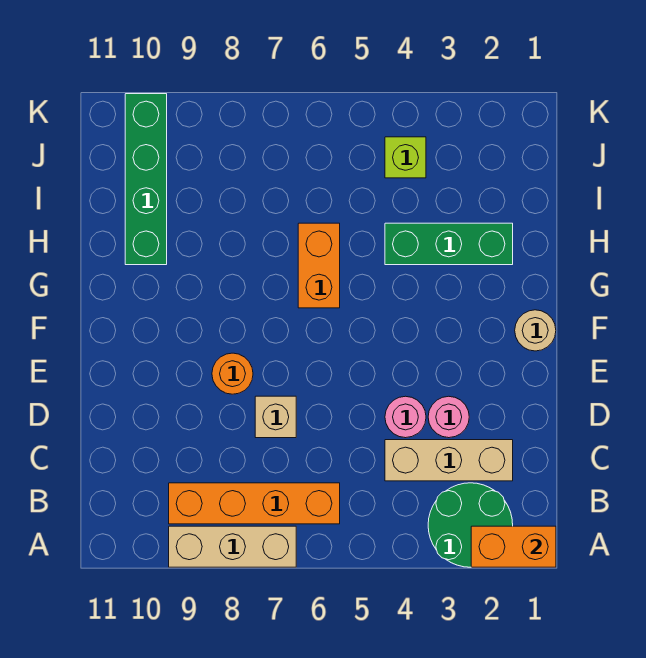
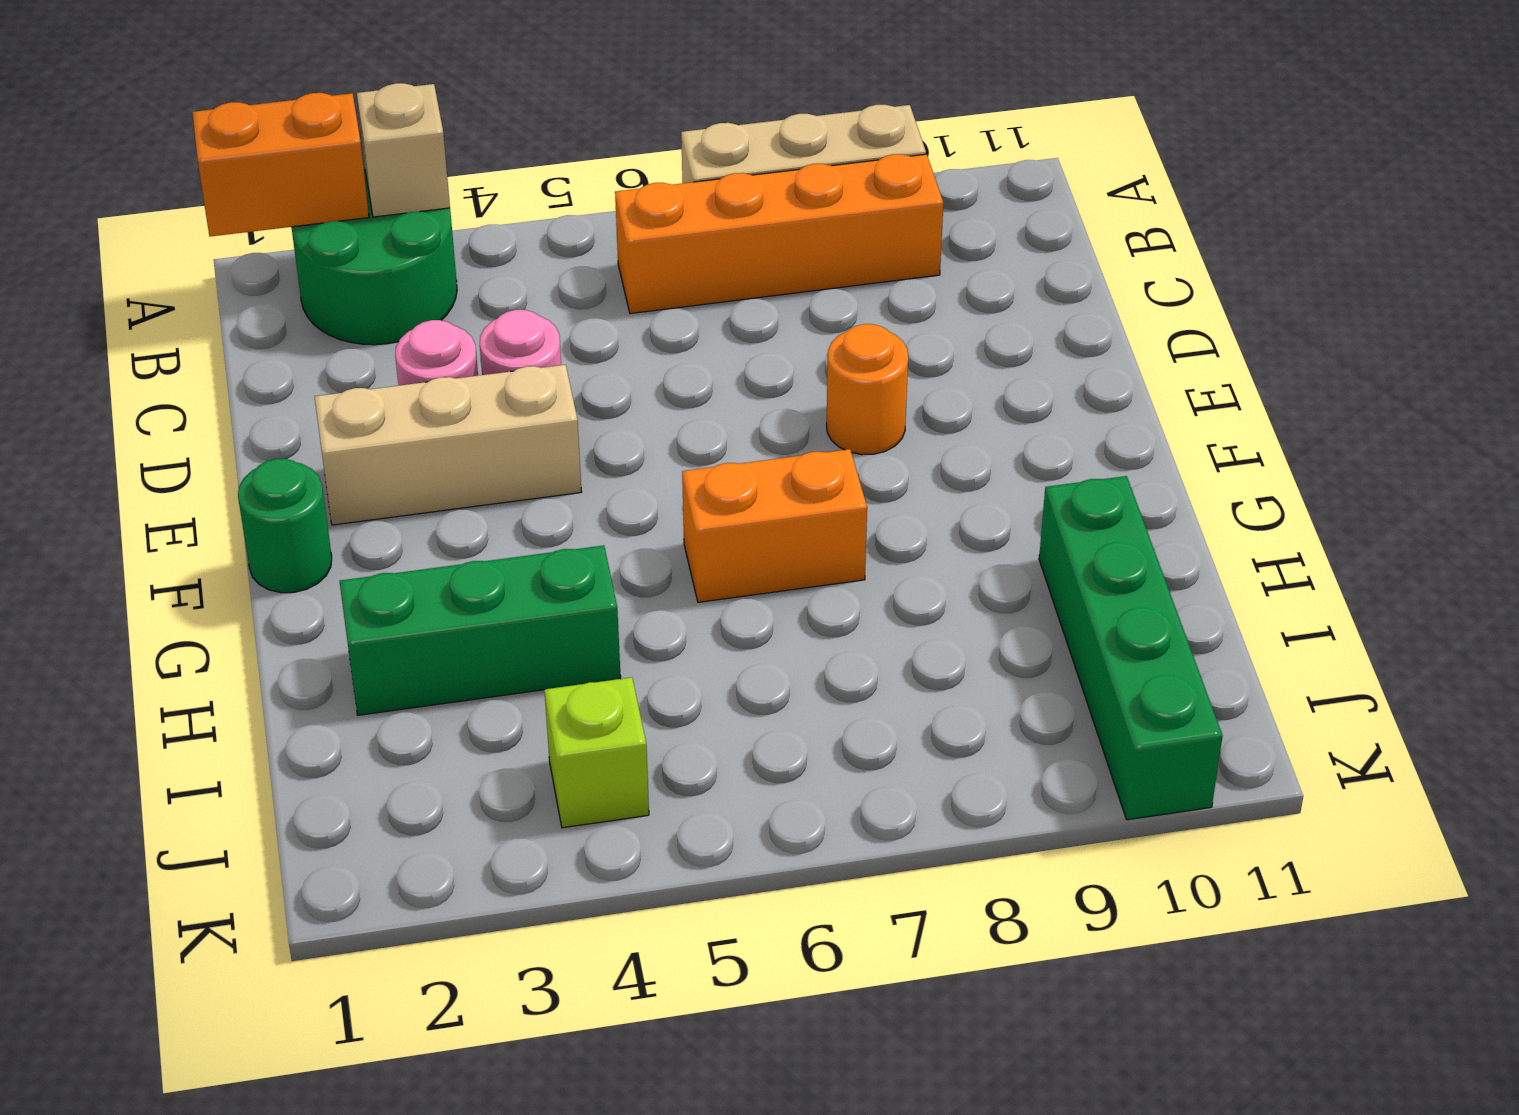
tan 1x3 brick [385,440,513,481] -> tan 1x3 brick moved to [314,365,582,525]
tan 1x1 brick [255,396,296,438] -> tan 1x1 brick moved to [357,83,450,217]
tan 1x1 round brick [515,310,556,351] -> green 1x1 round brick [238,459,332,593]
orange 1x2 brick [298,223,340,308] -> orange 1x2 brick turned to [682,449,867,602]

